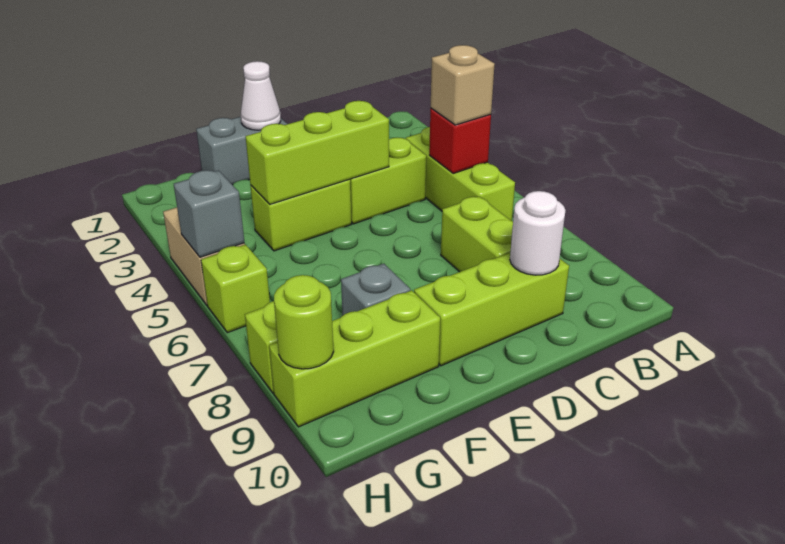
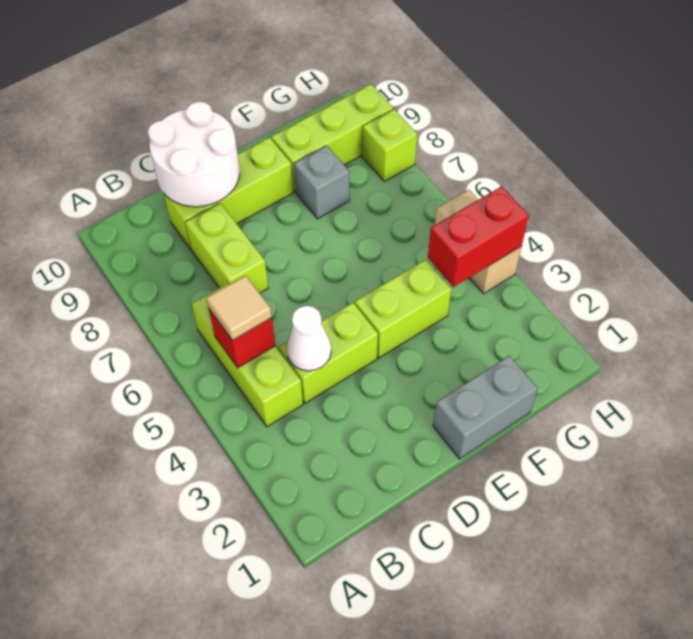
tan 1x1 brick [431,45,495,125] -> tan 1x1 tile [206,276,272,340]
white 1x1 round brick [510,191,566,275] -> white 2x2 round brick [148,101,240,207]
lime 1x3 brick [245,101,389,204] -> none
white 1x1 cone [241,61,281,130] -> white 1x1 cone moved to [286,306,331,371]
none -> red 1x2 brick [428,187,529,287]
grey 1x1 brick [174,170,244,257] -> none
lime 1x1 brick [201,245,270,333] -> none
lime 1x1 round brick [274,275,334,369] -> none

